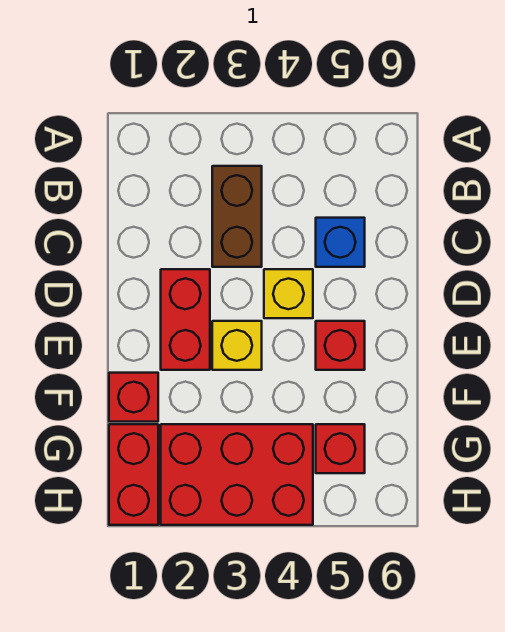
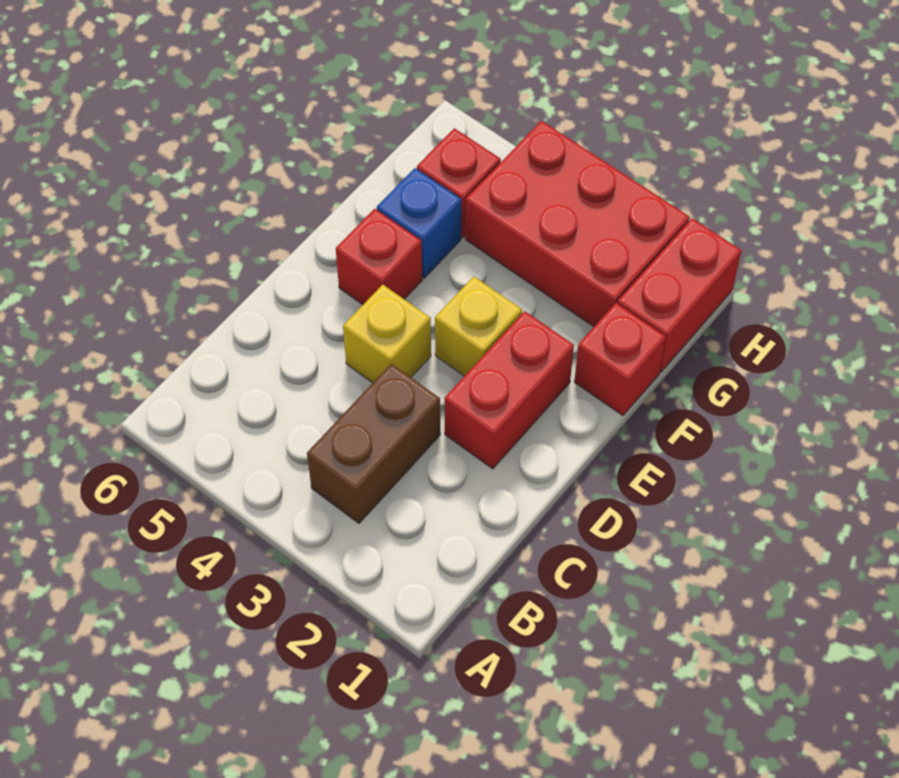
blue 1x1 brick [316,218,365,267] -> blue 1x1 brick moved to [377,168,461,278]

